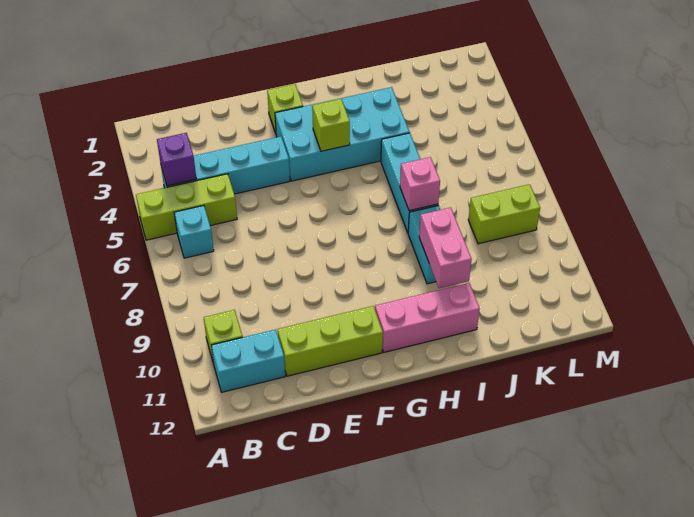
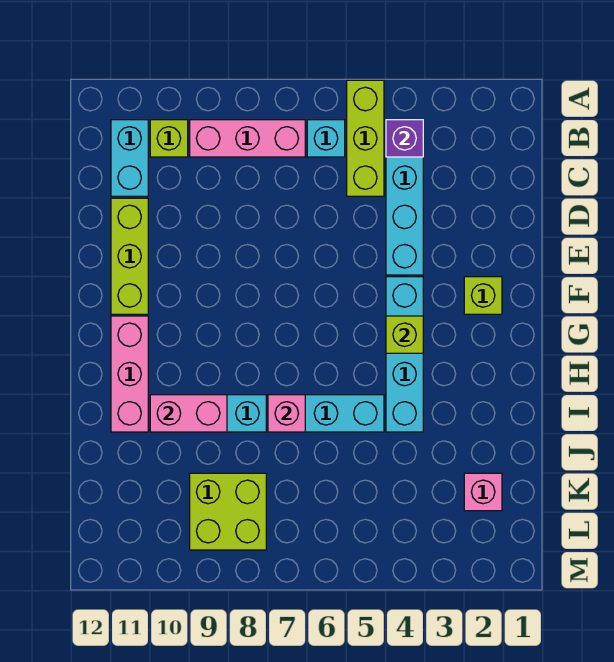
none -> pink 1x3 brick [190,120,305,157]
cyan 2x4 brick [275,87,410,181] -> cyan 1x4 brick [386,277,423,432]
none -> pink 1x1 brick [464,473,502,511]
lime 1x2 brick [468,184,540,244] -> lime 2x2 brick [190,473,266,550]

